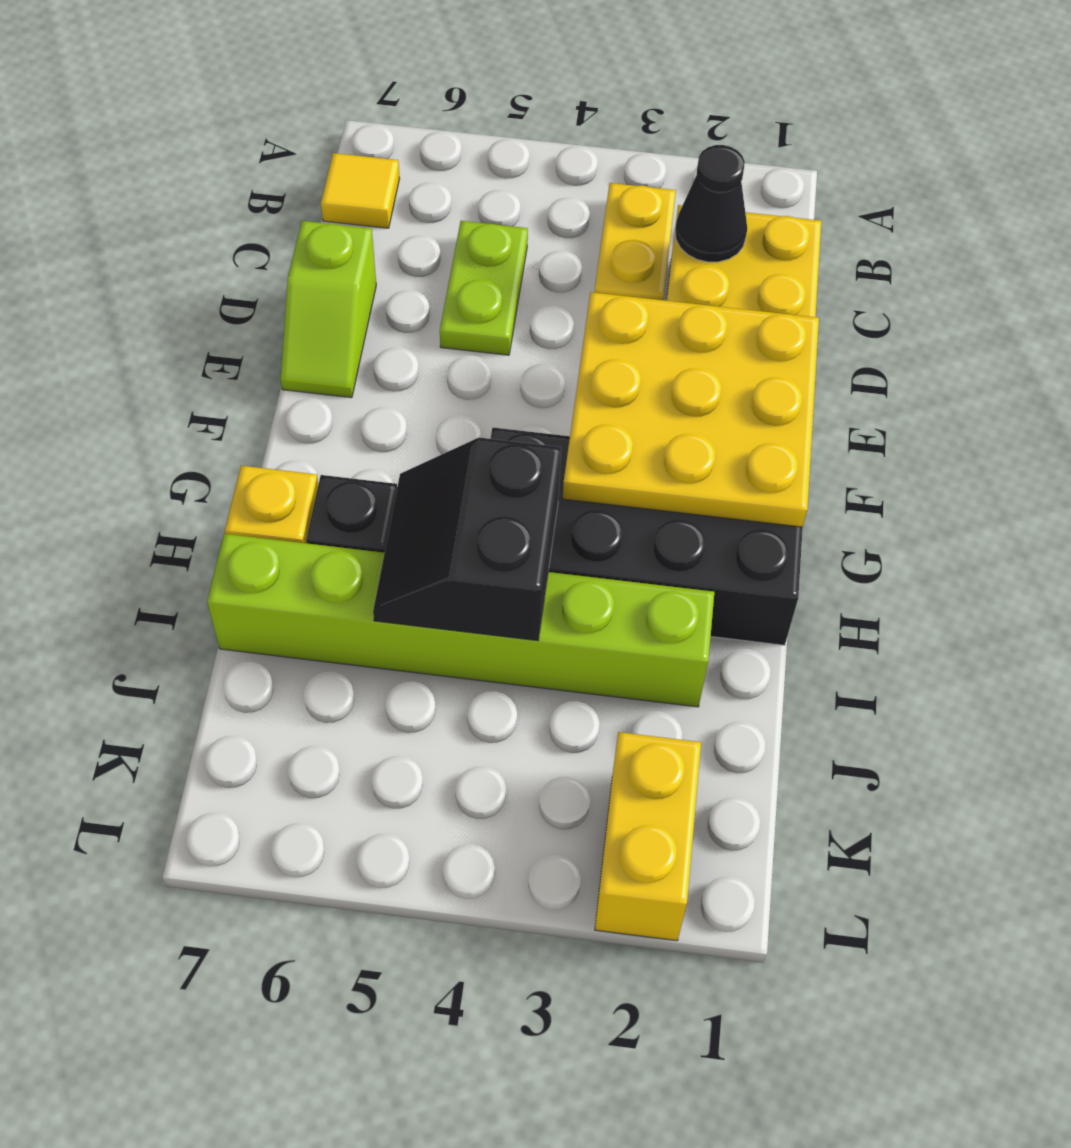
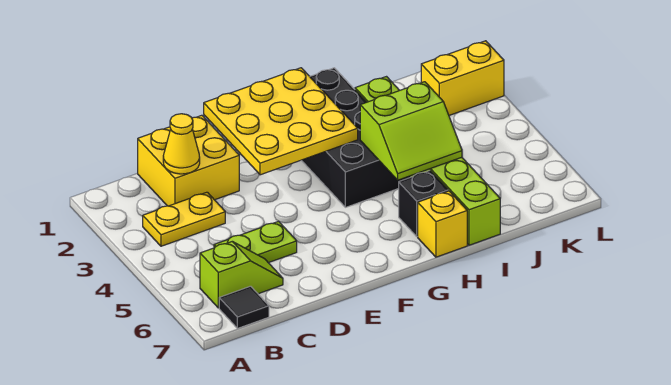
yellow 1x1 tile [321,153,400,228] -> black 1x1 tile [219,286,269,329]
black 1x1 cone [675,145,747,262] -> yellow 1x1 cone [163,114,200,174]
lime 1x2 slope [281,221,376,398] -> lime 1x2 slope moved to [200,242,283,308]
black 2x2 slope [373,438,561,641] -> lime 2x2 slope [360,82,462,180]

